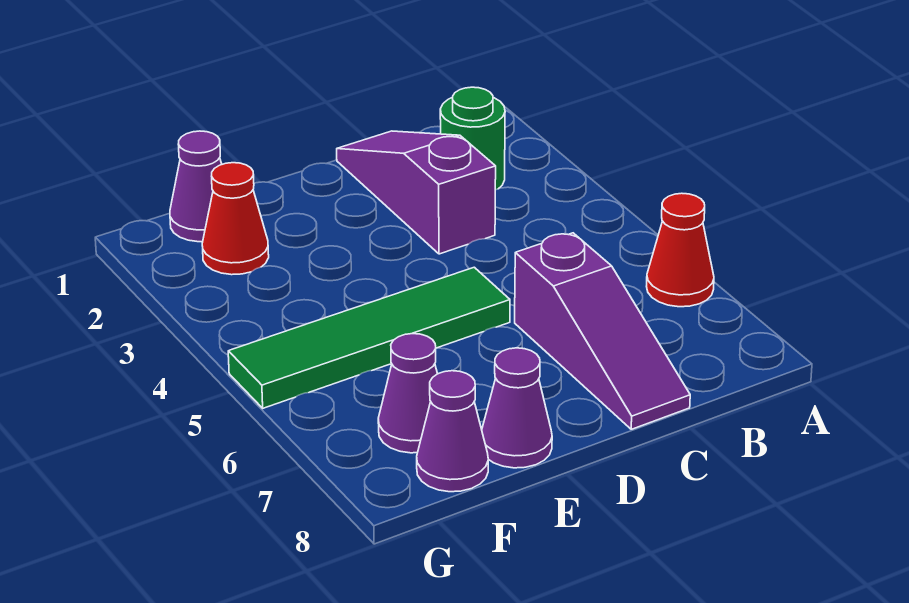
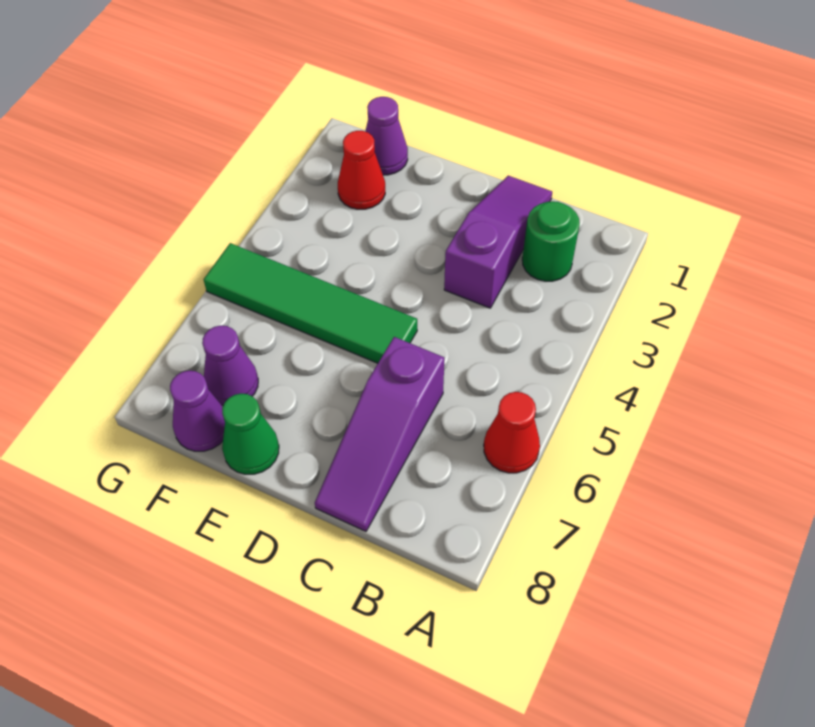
purple 1x1 cone [482,348,552,468] -> green 1x1 cone [222,394,279,474]

